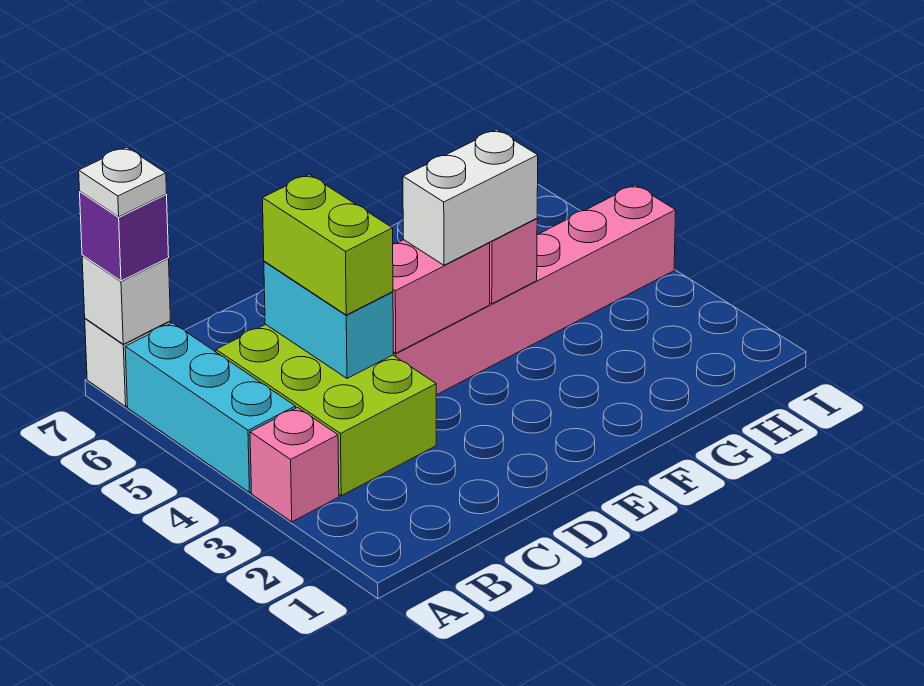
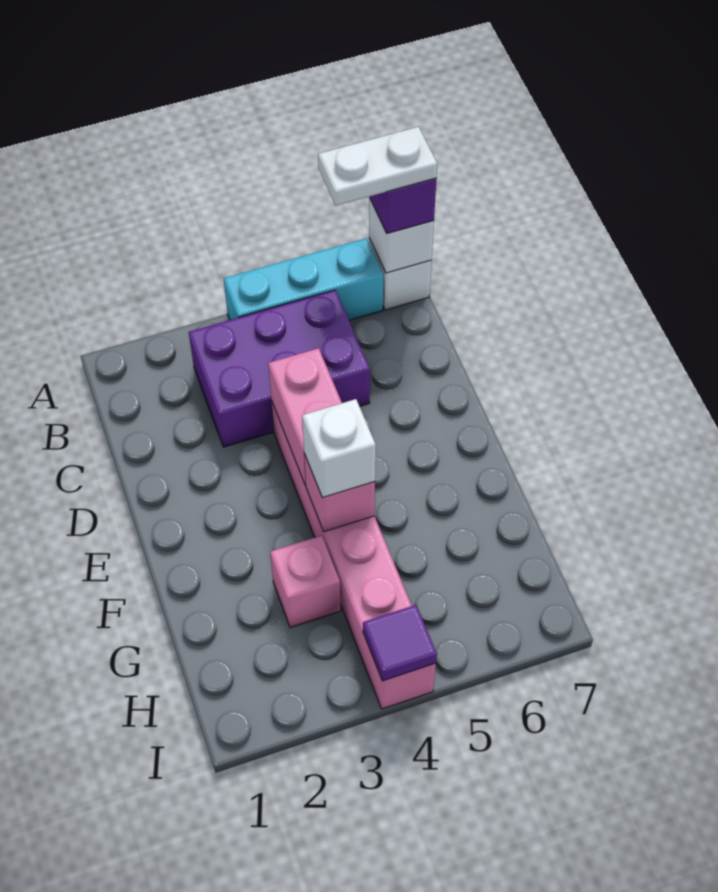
pink 1x1 brick [250,408,339,522] -> pink 1x1 brick moved to [270,535,341,627]
white 1x1 plate [79,147,167,217] -> white 1x2 plate [318,127,437,206]
lime 2x3 brick [216,324,436,496] -> purple 2x3 brick [189,290,370,447]
cyan 1x2 brick [264,261,394,378] -> none
lime 1x2 brick [263,175,393,315] -> none
white 1x2 brick [403,130,538,265] -> white 1x1 brick [302,399,376,498]
none -> purple 1x1 tile [363,605,437,681]

